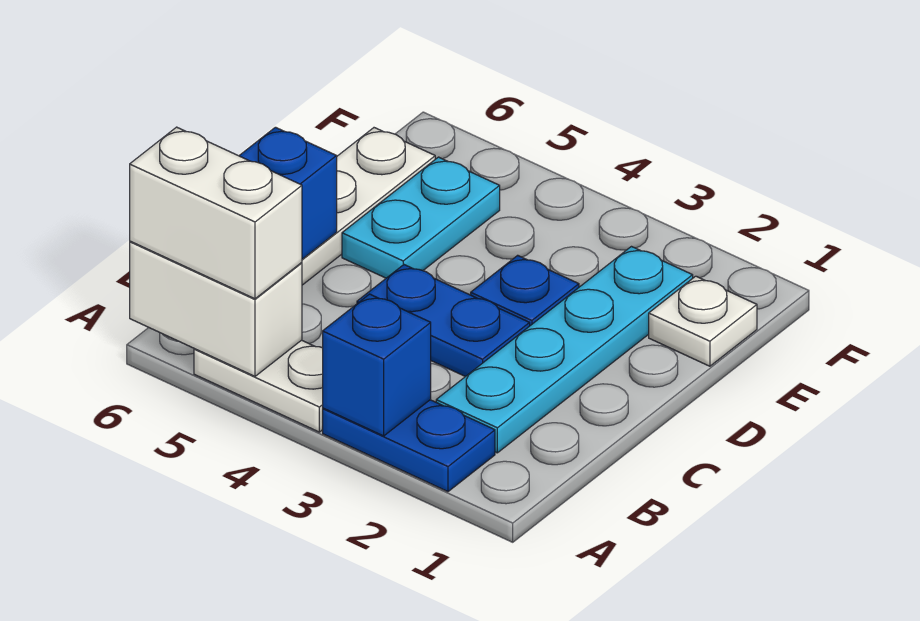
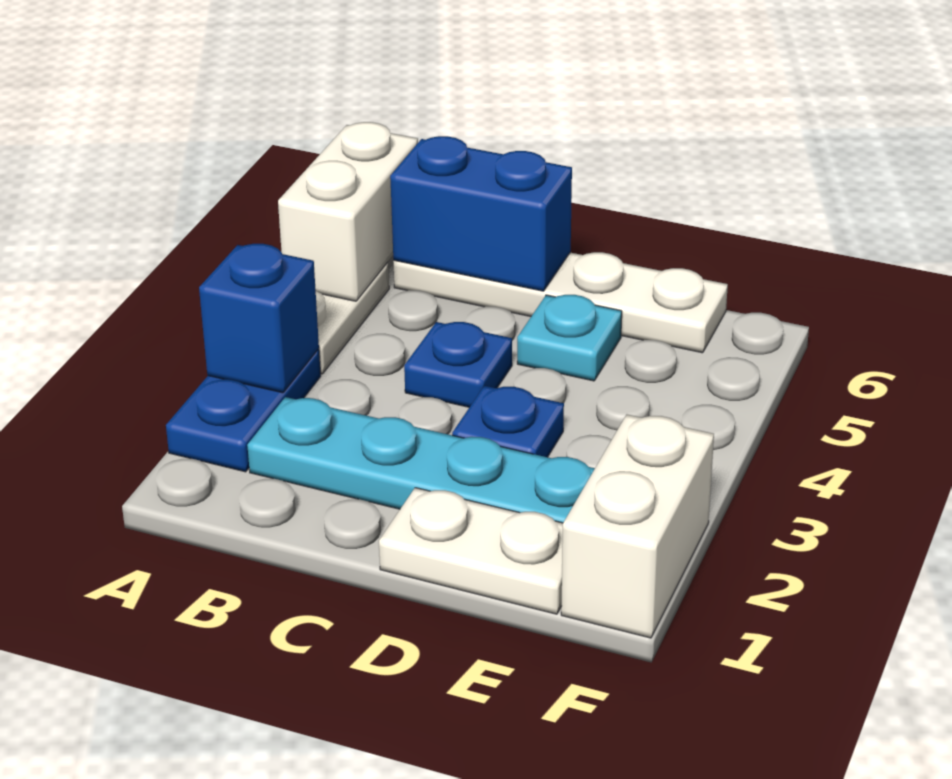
white 1x2 brick [130,127,302,299] -> white 1x2 brick moved to [561,415,714,638]
blue 1x2 plate [357,265,530,377] -> blue 1x1 plate [404,322,512,407]
cyan 1x2 plate [342,157,500,278] -> cyan 1x1 plate [517,295,622,381]
white 1x1 plate [649,276,757,366] -> white 1x2 plate [379,488,563,614]

